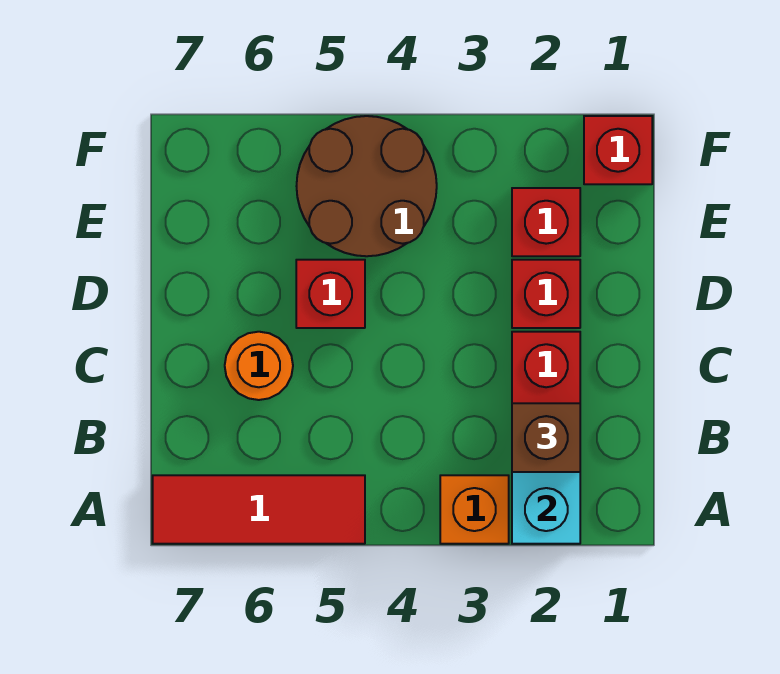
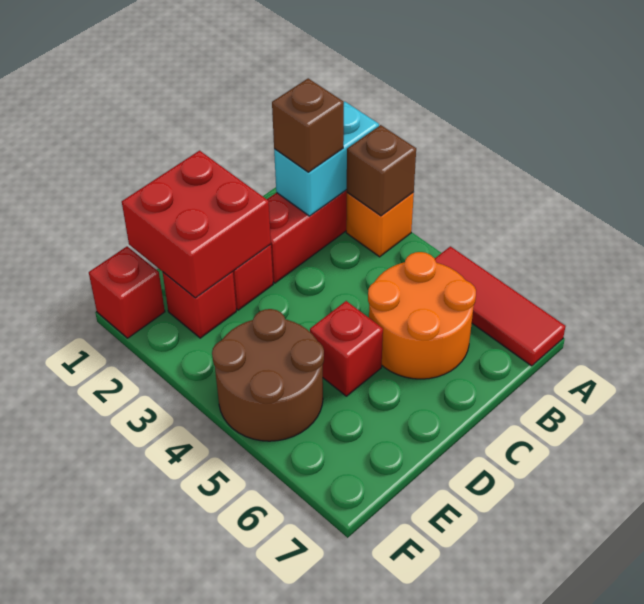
none -> brown 1x1 brick [347,125,416,216]
orange 1x1 round brick [225,332,293,400] -> orange 2x2 round brick [368,252,476,379]
none -> red 2x2 brick [122,151,271,298]

